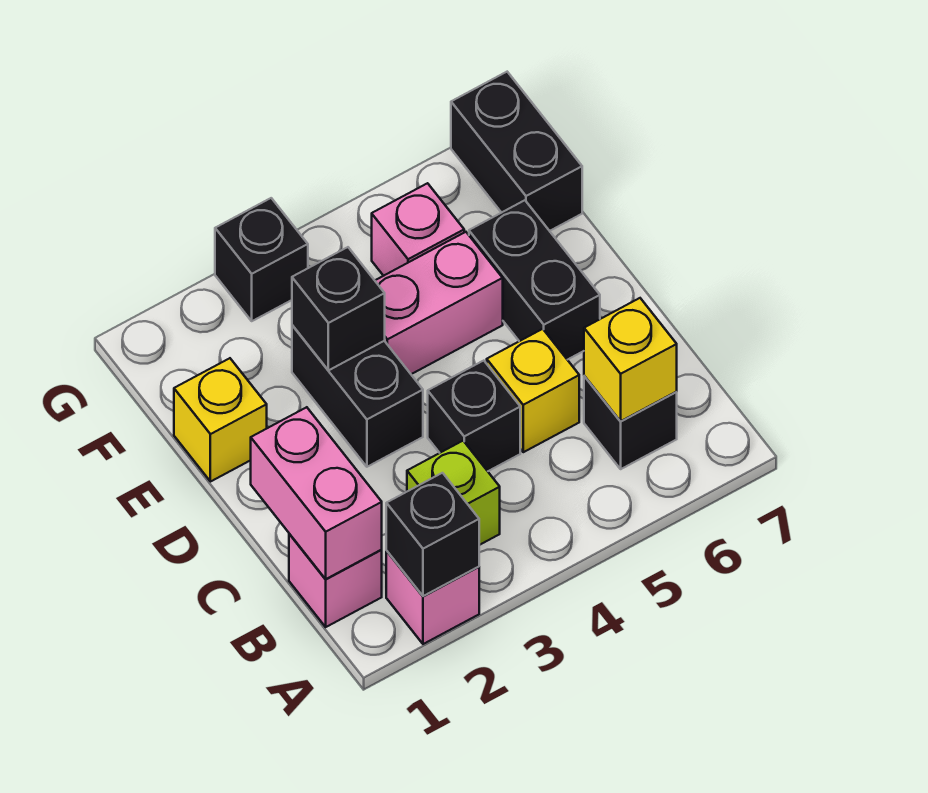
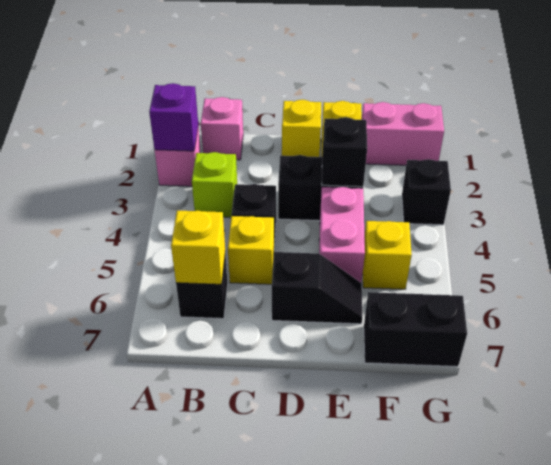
black 1x1 brick [386,473,479,596] -> purple 1x1 brick [149,83,198,151]
pink 1x2 brick [251,407,382,579] -> pink 1x2 brick moved to [362,102,444,165]
none -> yellow 1x1 brick [282,100,321,157]
black 1x2 brick [469,200,600,360] -> black 1x2 slope [272,252,362,324]
pink 1x1 brick [372,183,464,276] -> yellow 1x1 brick [363,221,412,289]

